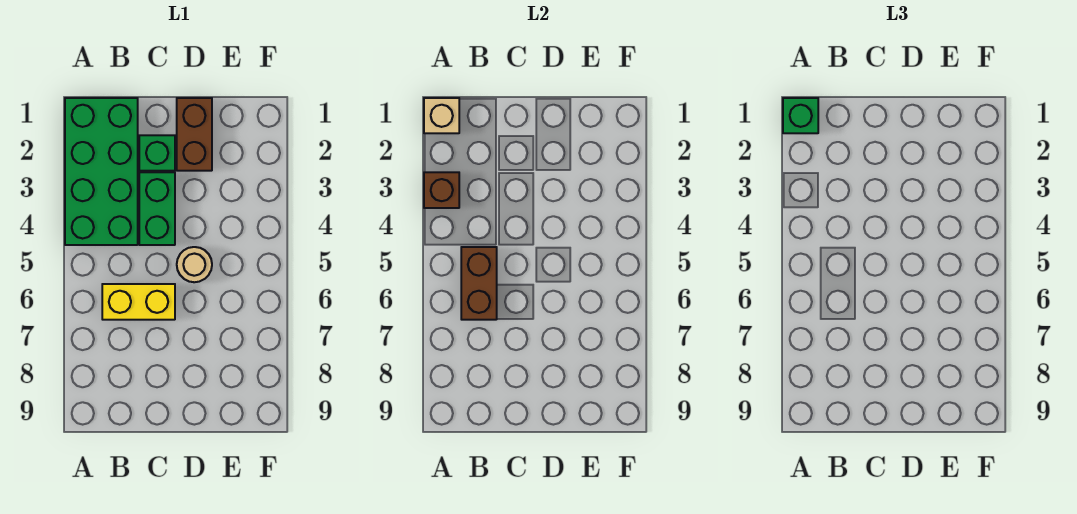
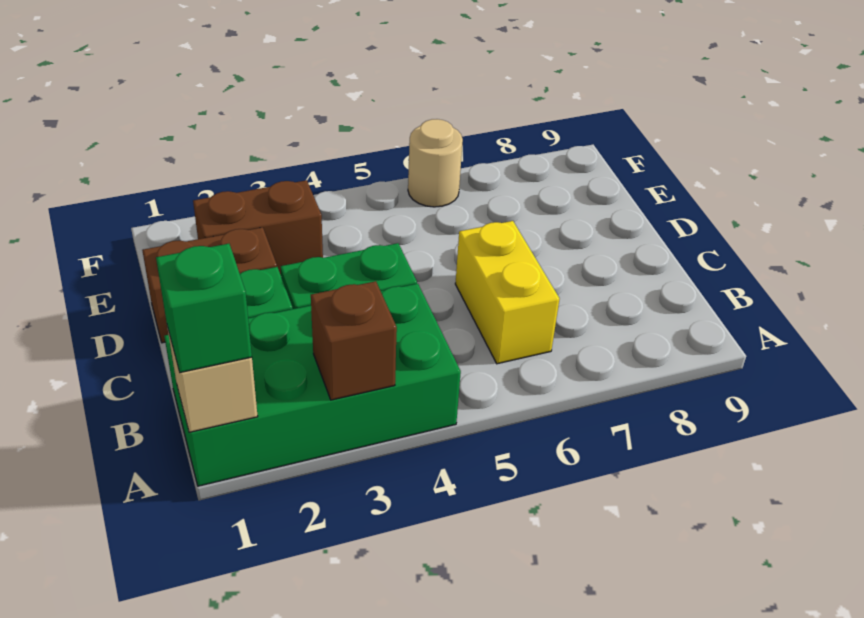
brown 1x2 brick [461,247,497,320] -> brown 1x2 brick moved to [193,180,323,275]
tan 1x1 round brick [177,247,212,282] -> tan 1x1 round brick moved to [408,119,463,207]

